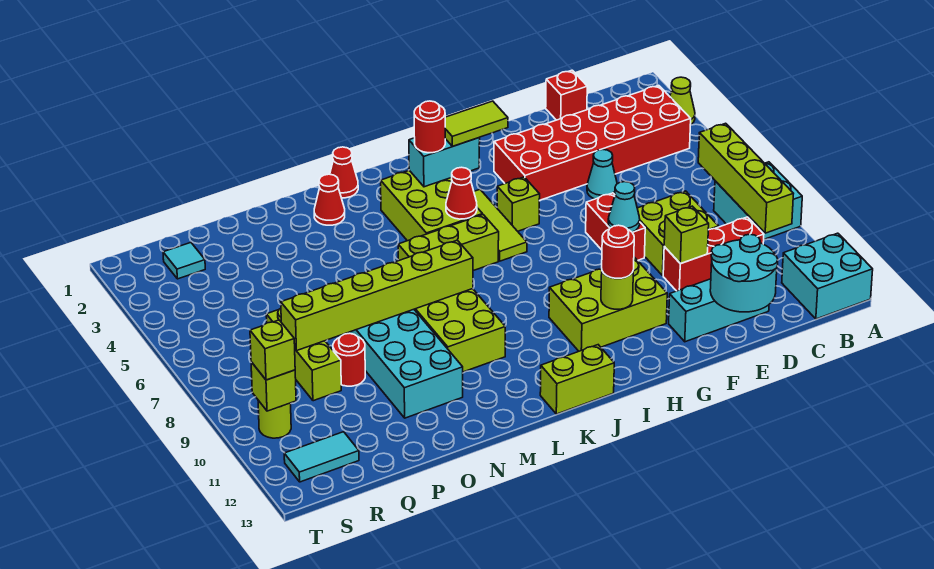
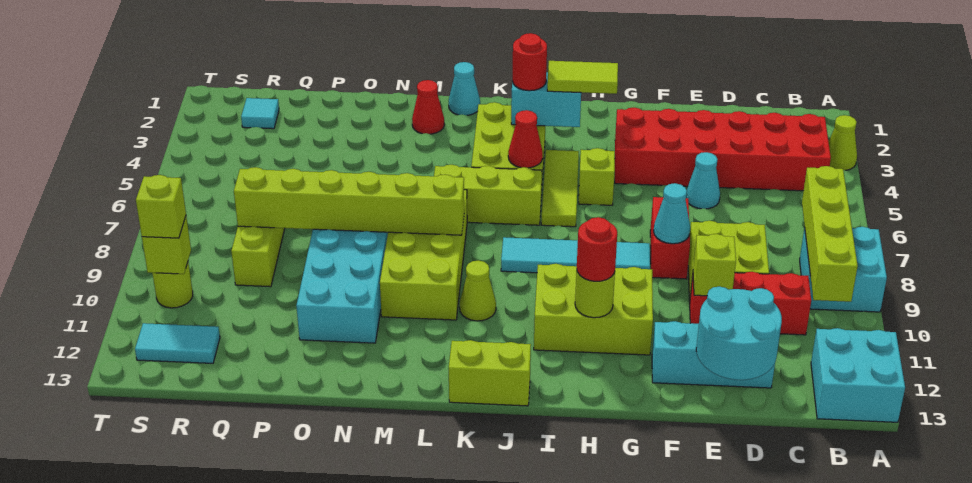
red 1x1 brick [546,70,587,120] -> none
none -> cyan 1x4 tile [501,237,650,273]
none -> lime 1x1 cone [460,260,496,321]
red 1x1 cone [330,147,358,198] -> cyan 1x1 cone [449,62,480,115]
red 1x1 round brick [333,333,365,386] -> none

